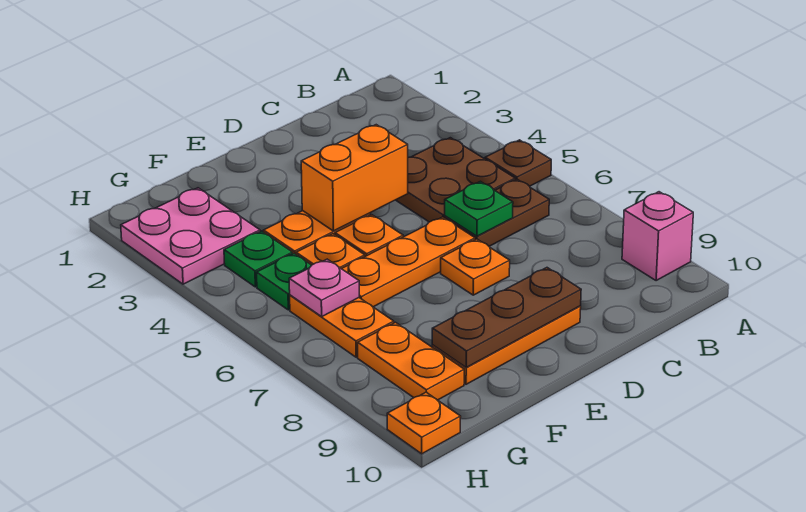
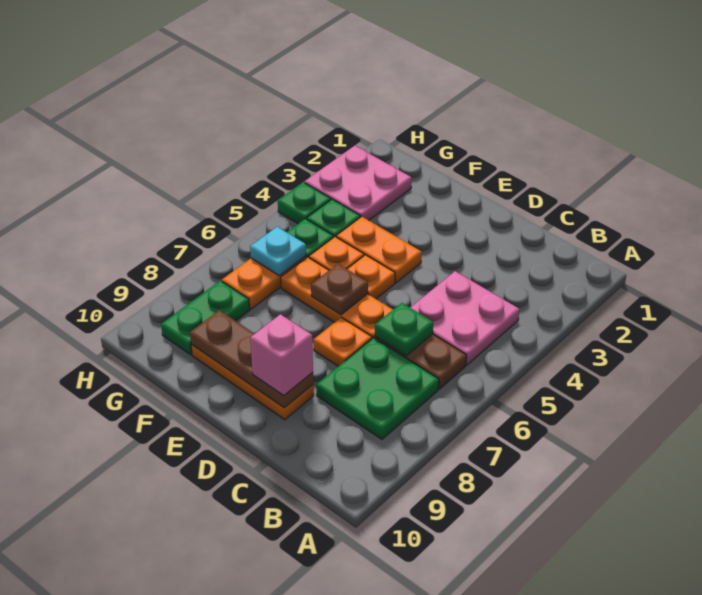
brown 1x1 plate [485,140,551,186] -> brown 1x1 plate moved to [311,264,368,315]
pink 1x1 brick [622,192,693,281] -> pink 1x1 brick moved to [250,314,313,396]
brown 2x2 plate [396,138,515,222] -> pink 2x2 plate [410,271,519,365]
none -> green 2x2 plate [316,338,439,439]
orange 1x2 brick [301,125,408,231] -> none
pink 1x1 plate [289,259,359,316] -> cyan 1x1 plate [250,227,306,276]
orange 1x2 plate [358,322,464,400] -> green 1x2 plate [161,281,250,355]
none -> green 1x1 plate [278,182,331,224]
orange 1x1 plate [387,392,461,454] -> none

